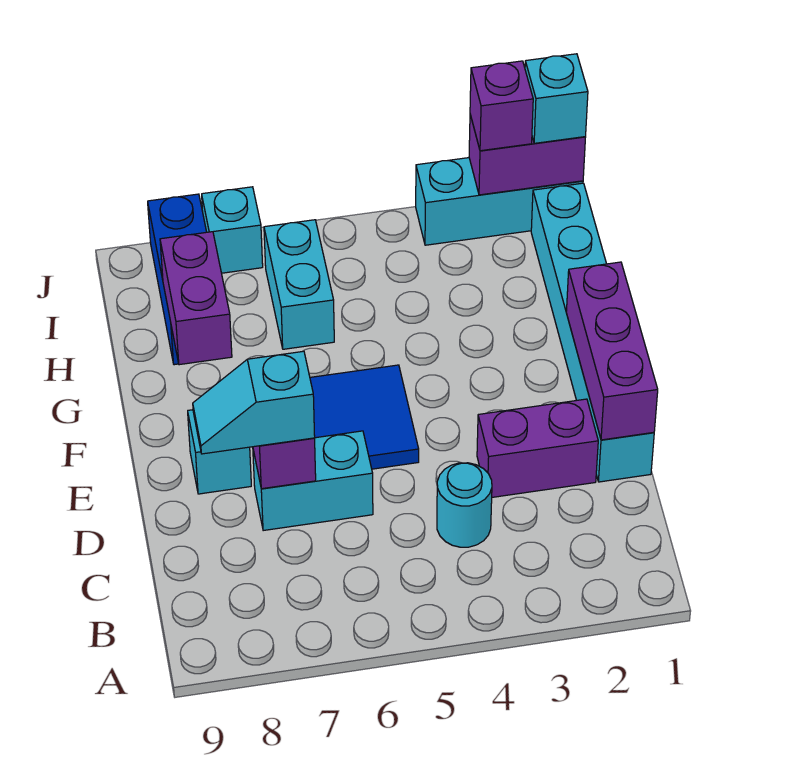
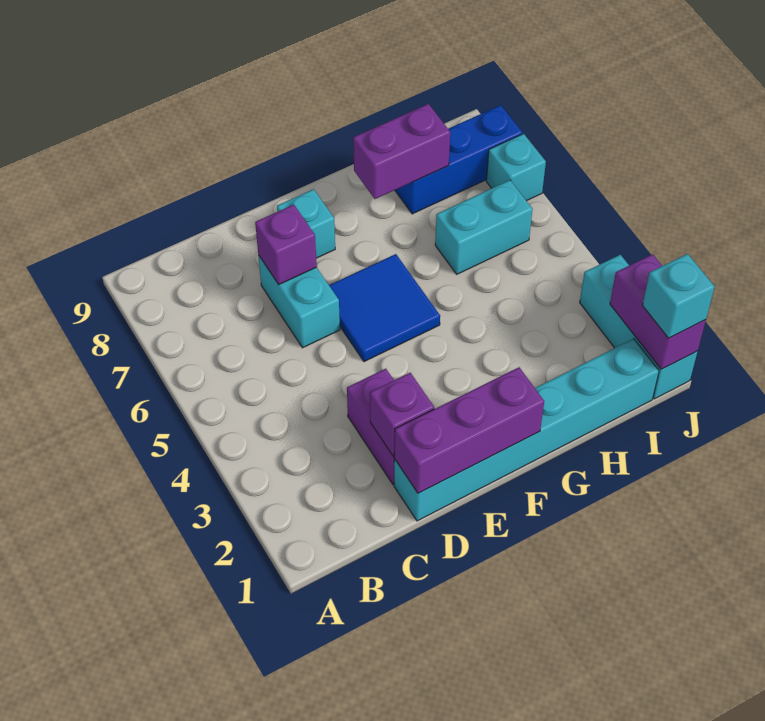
cyan 1x1 round brick [437,463,492,547] -> none
cyan 1x2 slope [193,351,315,454] -> none
purple 1x1 brick [470,61,533,151] -> purple 1x1 brick moved to [370,373,434,456]

